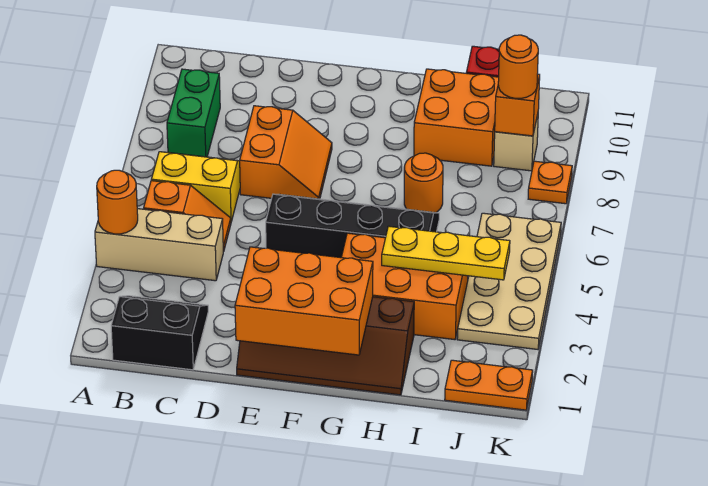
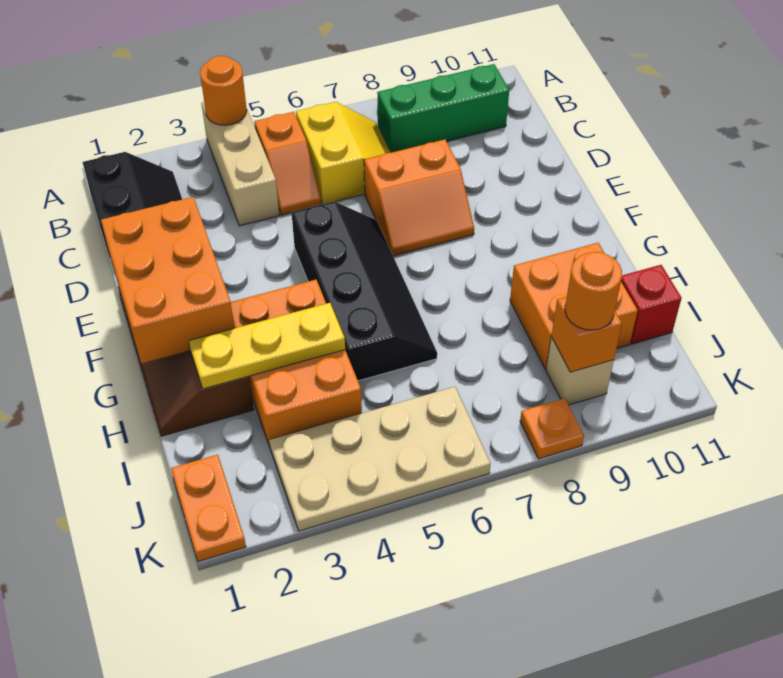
green 1x2 brick [167,69,220,157] -> green 1x3 brick [377,64,509,153]
yellow 1x3 plate [382,226,510,280] -> yellow 1x3 plate turned to [189,303,345,389]
orange 1x1 round brick [404,153,443,213] -> none

